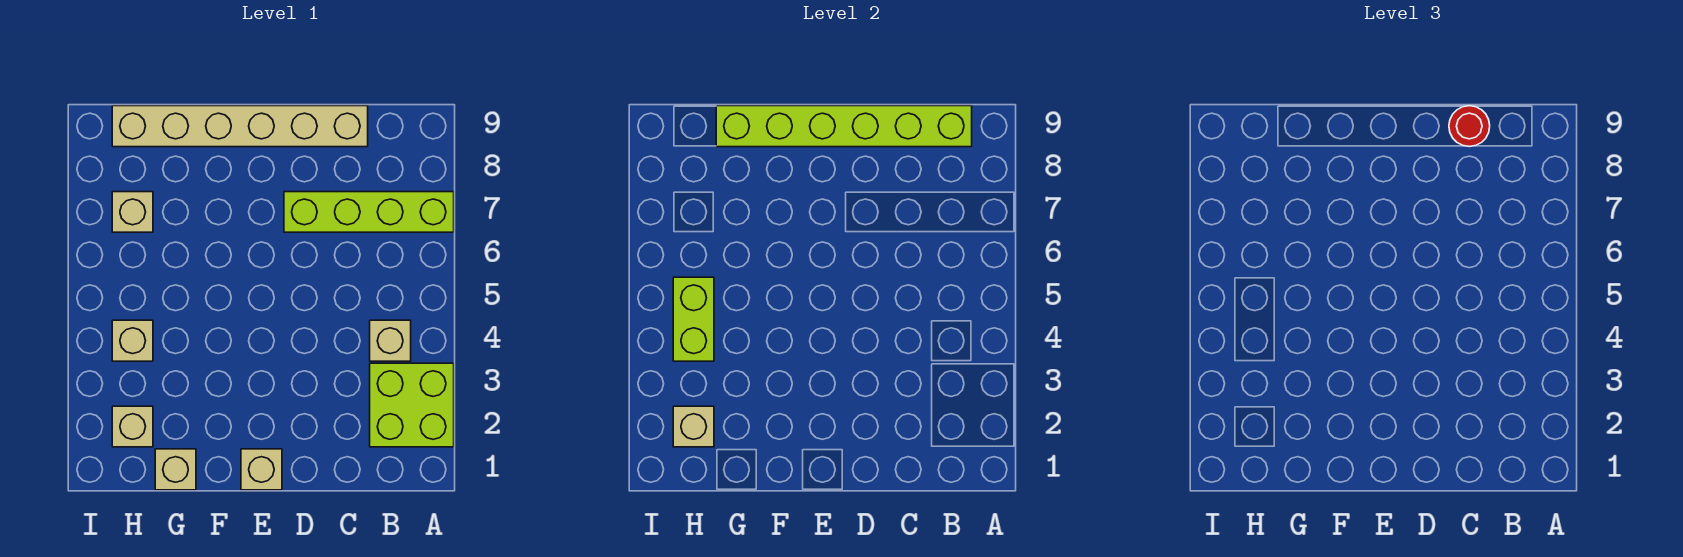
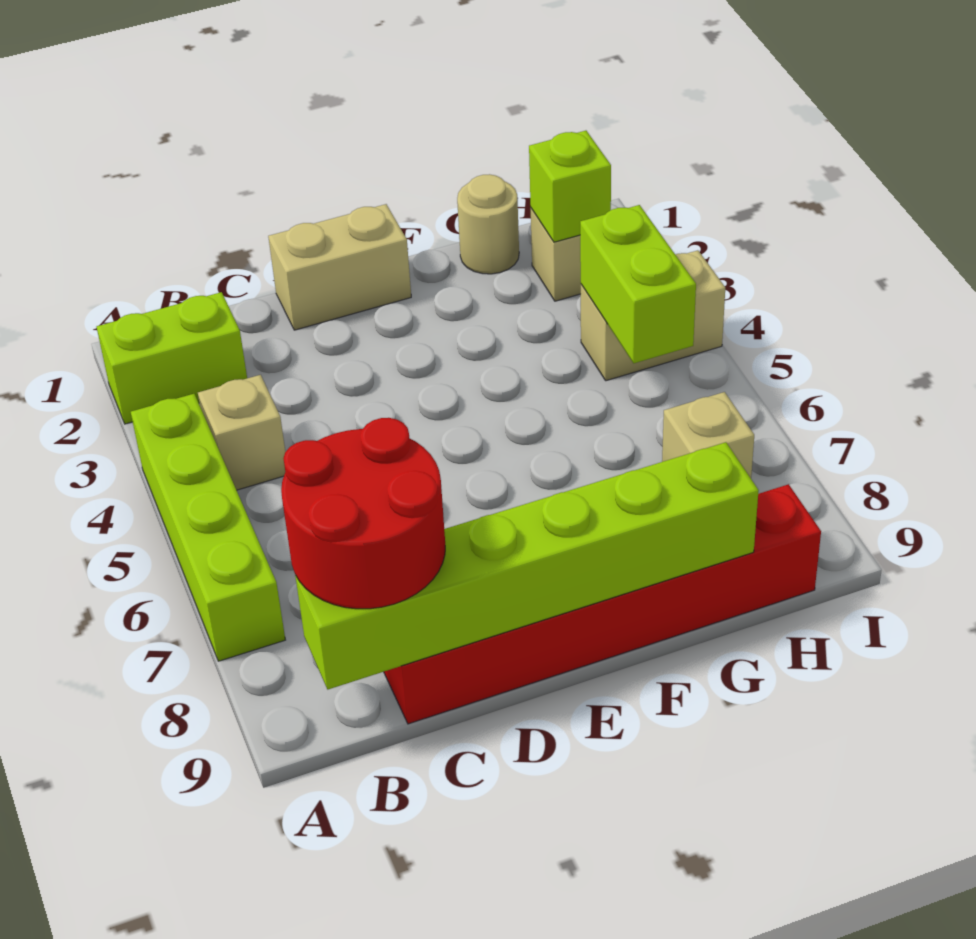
lime 2x2 brick [370,363,454,447] -> lime 1x2 brick [97,292,247,424]
lime 1x4 brick [284,192,454,232] -> lime 1x4 brick turned to [131,394,285,661]
tan 1x6 brick [112,106,368,147] -> red 1x6 brick [384,484,821,724]
red 1x1 round brick [1449,106,1490,147] -> red 2x2 round brick [281,418,445,609]
tan 1x1 brick [241,449,282,490] -> tan 1x2 brick [268,204,411,330]
tan 1x1 brick [155,449,196,490] -> tan 1x1 round brick [457,174,519,274]
tan 1x1 brick [673,406,714,447] -> lime 1x1 brick [529,131,611,242]
tan 1x1 brick [112,320,153,361] -> tan 1x2 brick [581,250,725,381]

